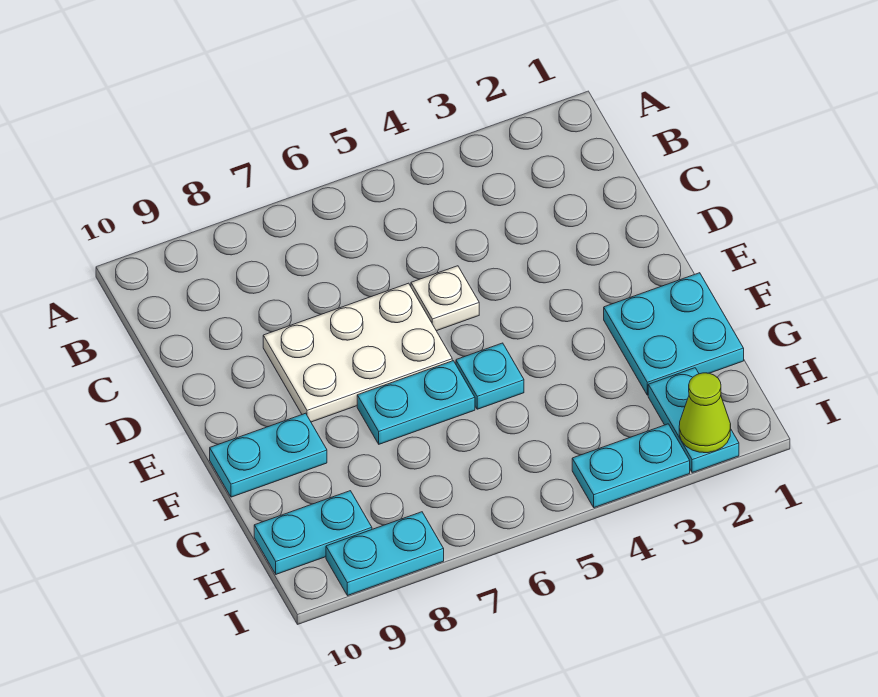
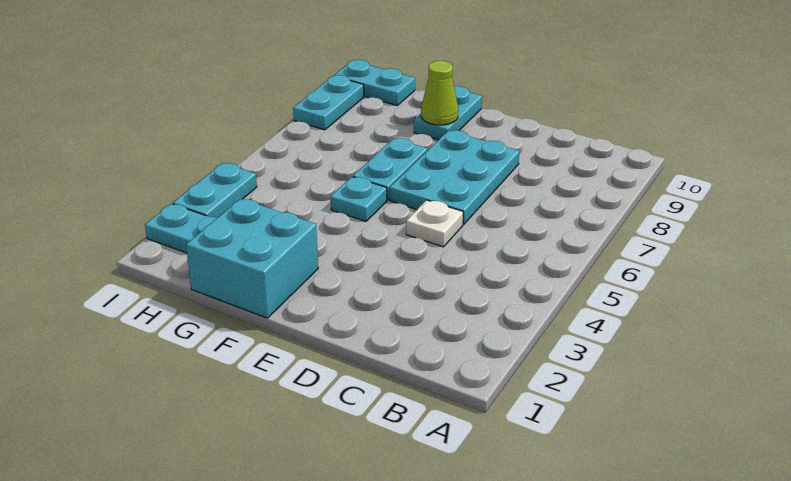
white 2x3 plate [263,283,452,422] -> cyan 2x3 plate [390,130,519,224]
cyan 2x2 plate [604,273,744,395] -> cyan 2x2 brick [186,199,318,318]
cyan 1x2 plate [254,491,372,574] -> cyan 1x2 plate turned to [334,60,415,105]
lime 1x1 cone [679,373,731,453] -> lime 1x1 cone moved to [421,61,458,125]

